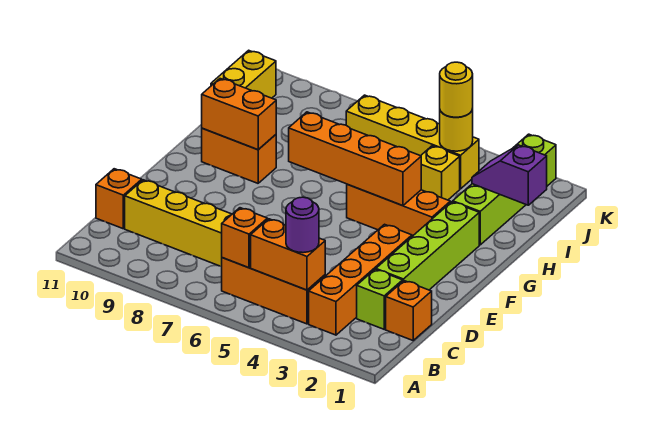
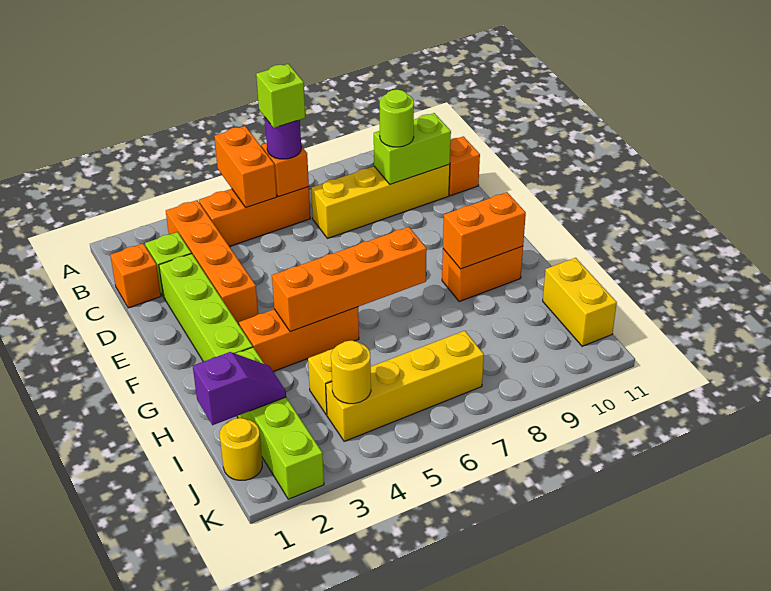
orange 1x2 brick [251,219,325,290] -> orange 1x2 brick turned to [214,126,277,207]
purple 1x1 round brick [286,197,319,253] -> purple 1x1 round brick moved to [265,118,301,159]
none -> lime 1x1 brick [256,64,305,128]
none -> lime 1x2 brick [374,113,451,184]
none -> lime 1x1 round brick [380,90,414,147]
yellow 1x1 round brick [440,62,473,117] -> yellow 1x1 round brick moved to [220,418,262,480]

